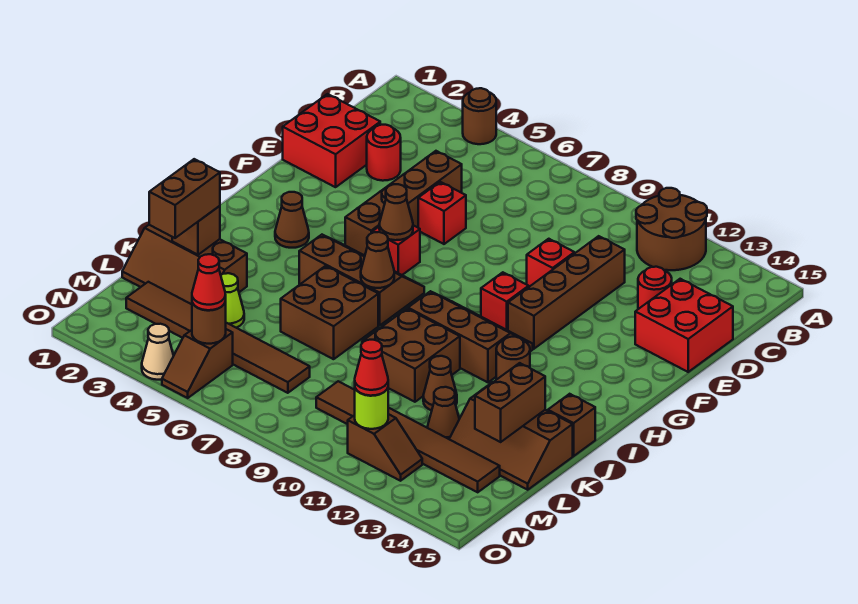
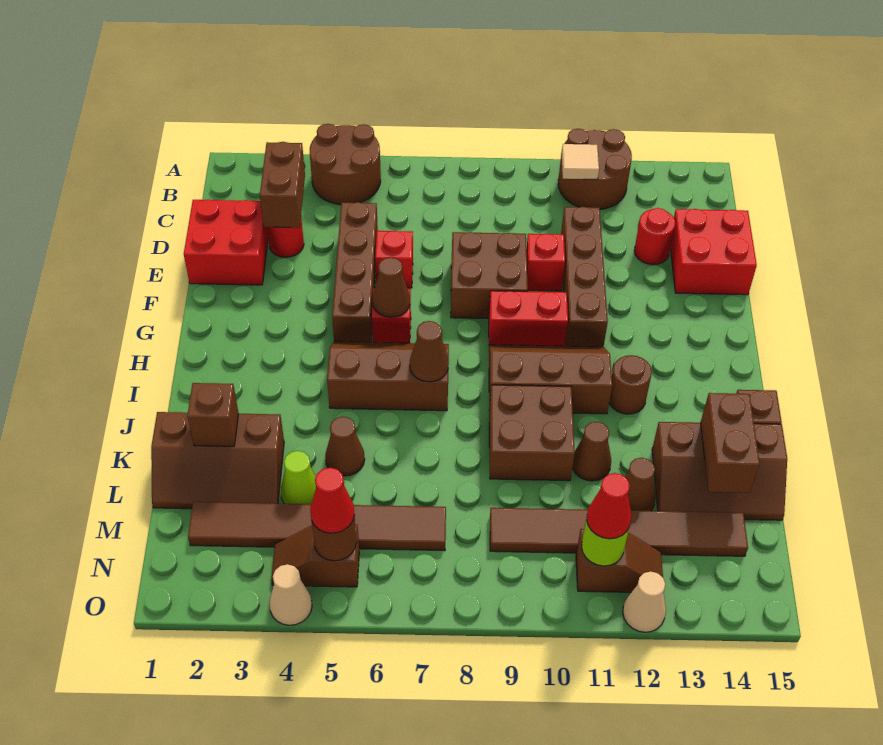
brown 1x1 round brick [463,88,496,144] -> brown 2x2 round brick [310,124,381,205]
none -> tan 1x1 tile [562,144,599,179]
red 1x1 brick [481,272,529,330] -> red 1x2 brick [489,291,568,346]
brown 1x1 cone [275,192,309,248] -> brown 1x1 cone moved to [325,417,365,476]
brown 2x2 brick [281,266,378,359] -> brown 2x2 brick moved to [451,232,528,319]
brown 1x2 brick [149,159,220,238] -> brown 1x2 brick moved to [260,142,305,228]
brown 1x2 slope [162,329,233,398] -> brown 1x2 slope turned to [271,524,359,587]
none -> tan 1x1 cone [623,572,666,632]

